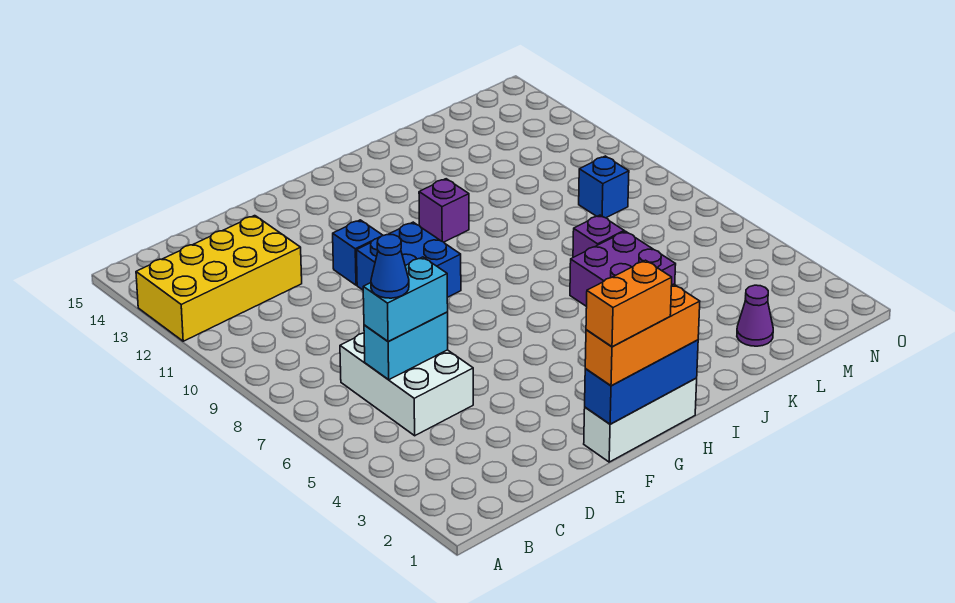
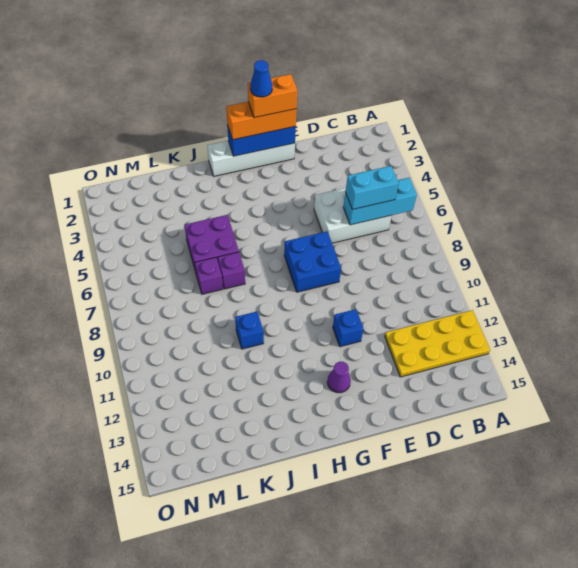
yellow 2x4 brick [136,216,302,341] -> yellow 2x4 plate [385,310,490,377]
white 2x3 brick [340,333,473,436] -> white 2x3 brick turned to [314,188,392,243]
cyan 1x2 brick [364,312,448,380] -> cyan 1x3 brick [343,178,417,225]
blue 1x1 cone [371,235,409,298] -> blue 1x1 cone moved to [250,60,272,97]
white 1x3 brick [584,378,697,462] -> white 1x4 brick [207,141,295,176]
blue 2x2 brick [356,222,461,297] -> blue 2x2 brick moved to [284,232,341,292]
purple 1x1 brick [419,179,469,242] -> purple 1x1 brick moved to [218,252,245,289]
purple 1x1 cone [737,285,773,346] -> purple 1x1 cone moved to [327,362,351,393]
blue 1x1 brick [579,156,629,218] -> blue 1x1 brick moved to [235,312,264,349]

